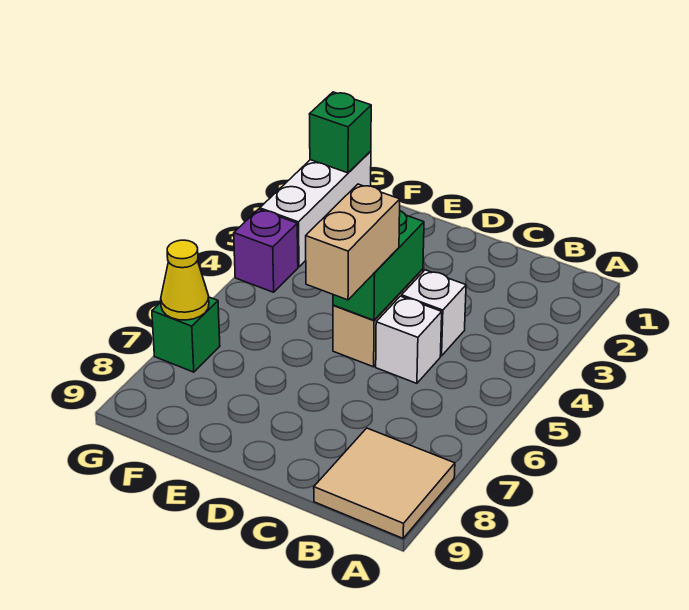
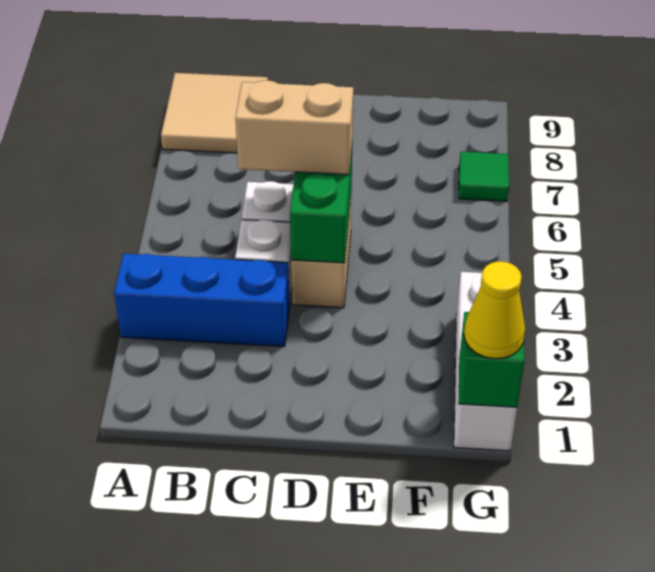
none -> blue 1x3 brick [114,254,290,347]
tan 1x2 brick [306,184,400,300] -> tan 1x2 brick turned to [235,80,353,175]
purple 1x1 brick [234,209,298,292] -> none
green 1x1 brick [152,297,220,372] -> green 1x1 tile [459,152,509,201]
yellow 1x1 cone [161,240,209,320] -> yellow 1x1 cone moved to [464,261,525,359]

